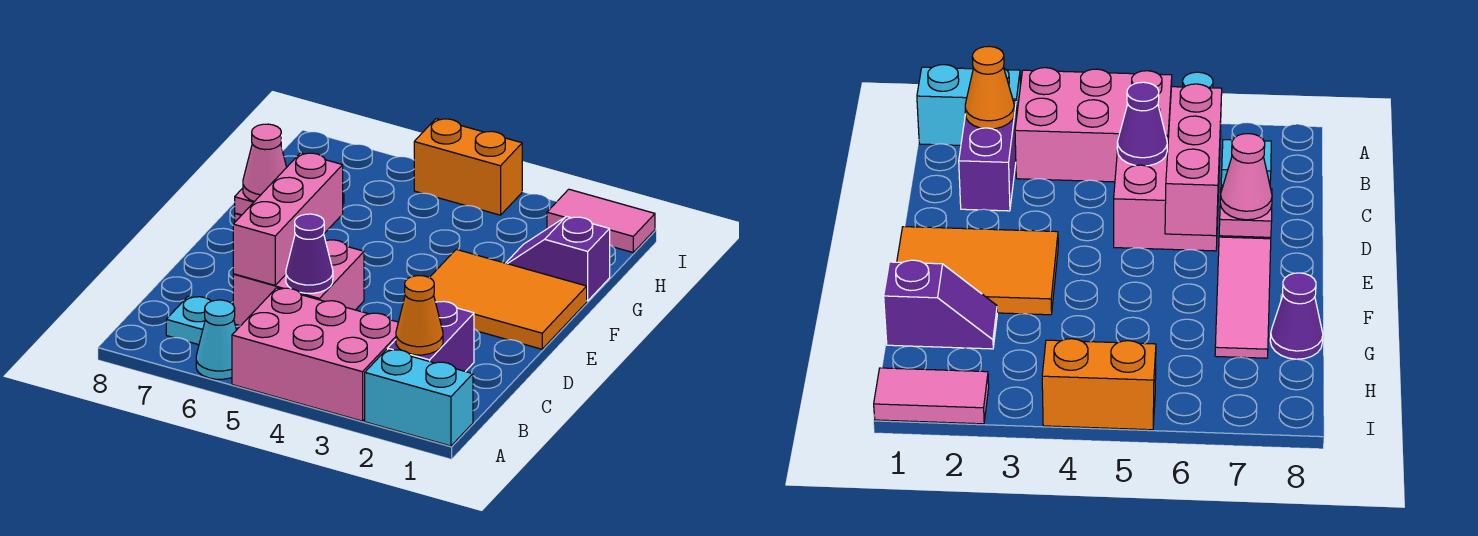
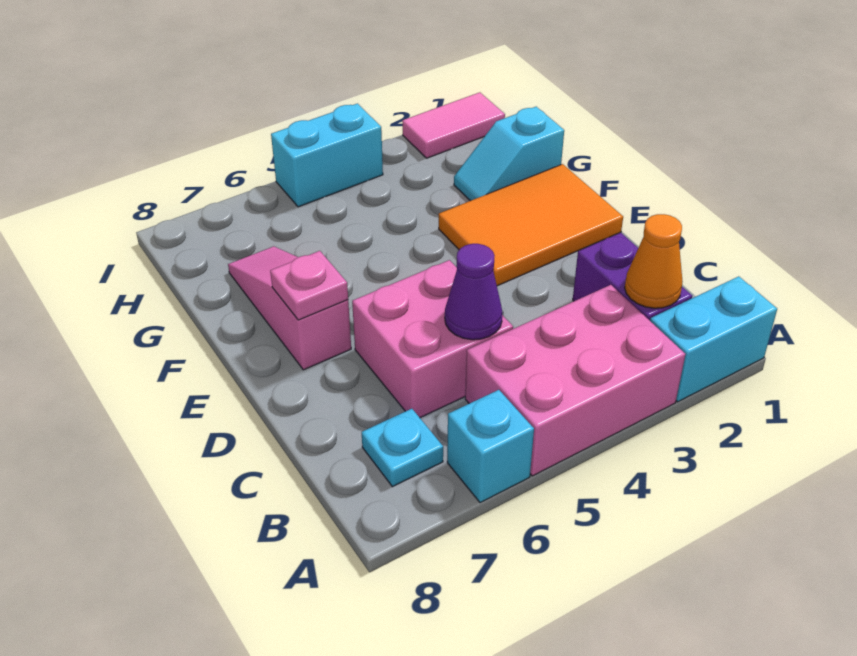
cyan 1x1 cone [196,300,236,379] -> cyan 1x1 brick [447,390,534,503]
pink 1x3 brick [233,153,343,285] -> none
pink 1x1 cone [243,124,287,202] -> none
purple 1x2 slope [506,216,610,301] -> cyan 1x2 slope [454,107,564,201]
purple 1x1 cone [1270,273,1323,359] -> none
orange 1x2 brick [414,119,522,215] -> cyan 1x2 brick [271,104,383,207]

